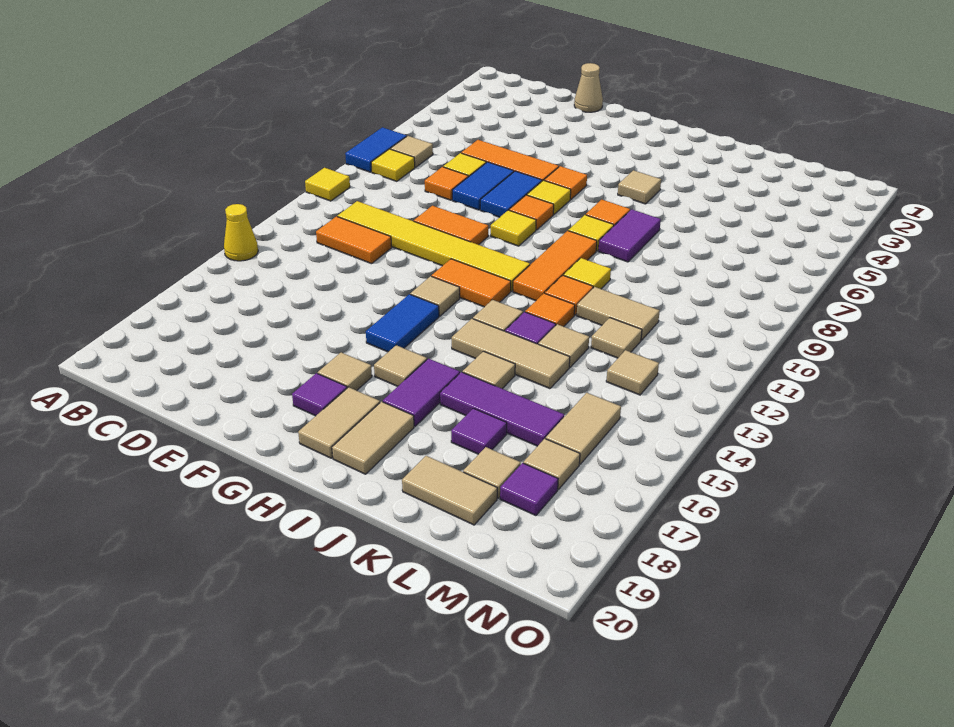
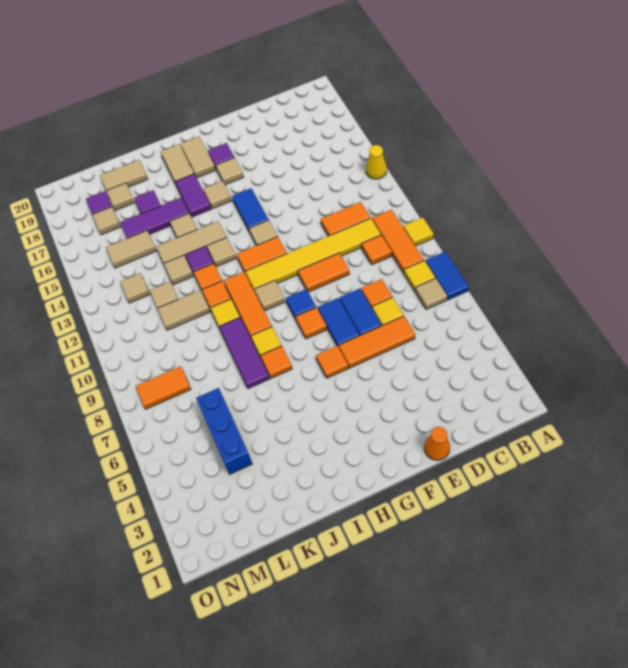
none -> orange 1x3 tile [372,210,424,273]
none -> orange 1x1 tile [362,235,392,265]
tan 1x1 cone [574,63,603,112] -> orange 1x1 cone [424,427,450,460]
yellow 1x1 tile [527,180,571,215] -> none
yellow 1x1 tile [491,210,536,246] -> blue 1x1 tile [286,289,316,319]
tan 1x1 tile [618,170,661,204] -> tan 1x1 tile moved to [254,280,285,311]
purple 1x2 tile [598,209,661,262] -> purple 1x3 tile [219,318,270,389]
none -> blue 1x3 brick [196,388,252,474]
none -> orange 1x2 tile [136,366,191,409]
tan 1x2 tile [546,393,621,464] -> tan 1x2 tile turned to [106,231,156,268]

